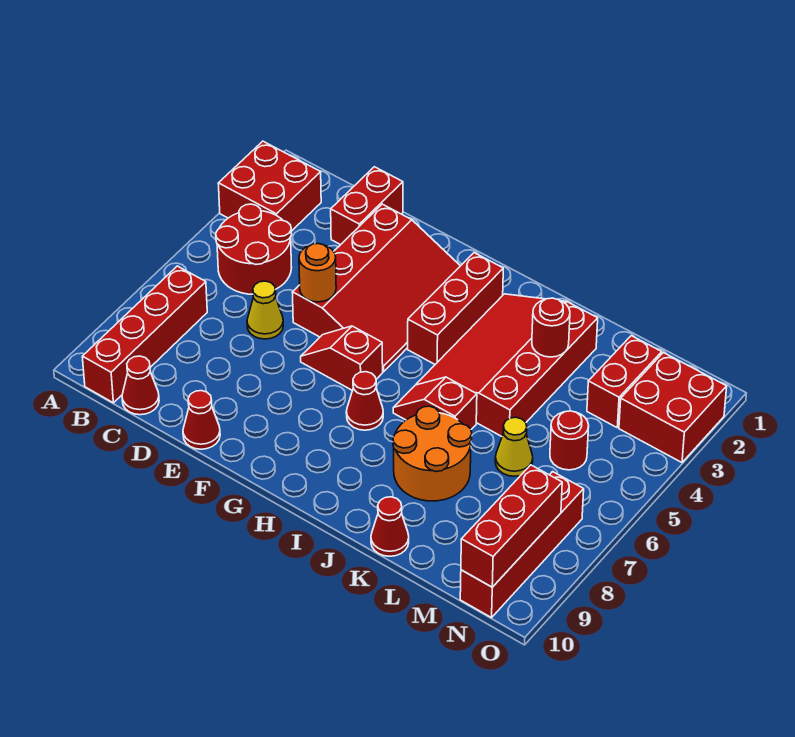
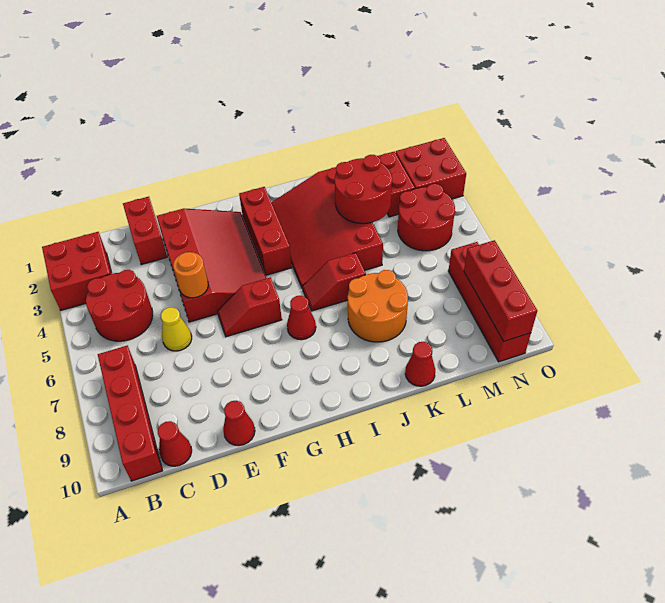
red 1x1 round brick [532,298,570,357] -> red 2x2 round brick [335,155,392,223]
yellow 1x1 cone [495,417,533,476] -> none
red 1x1 round brick [550,411,589,470] -> red 2x2 round brick [398,184,455,251]

